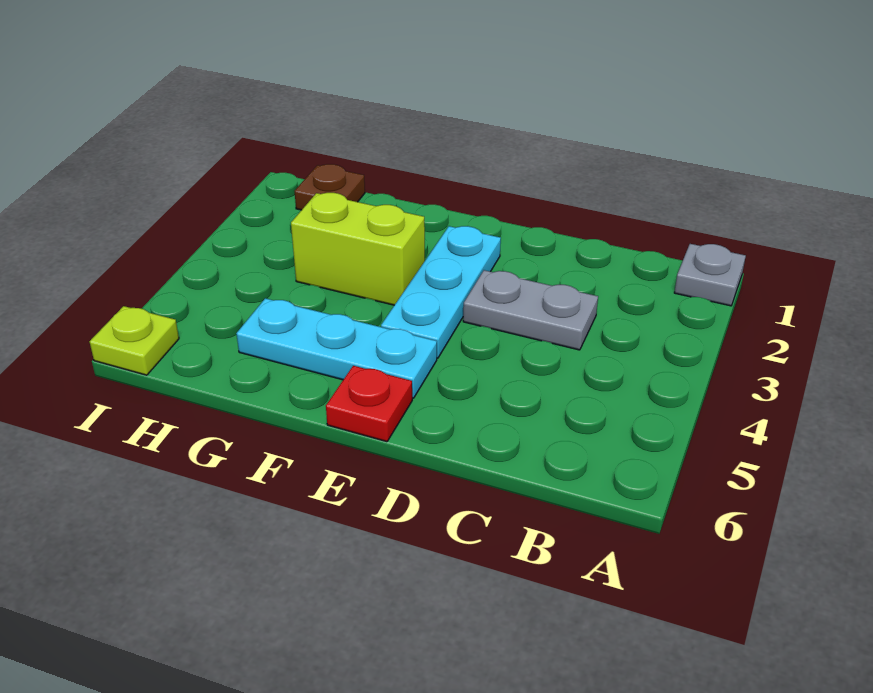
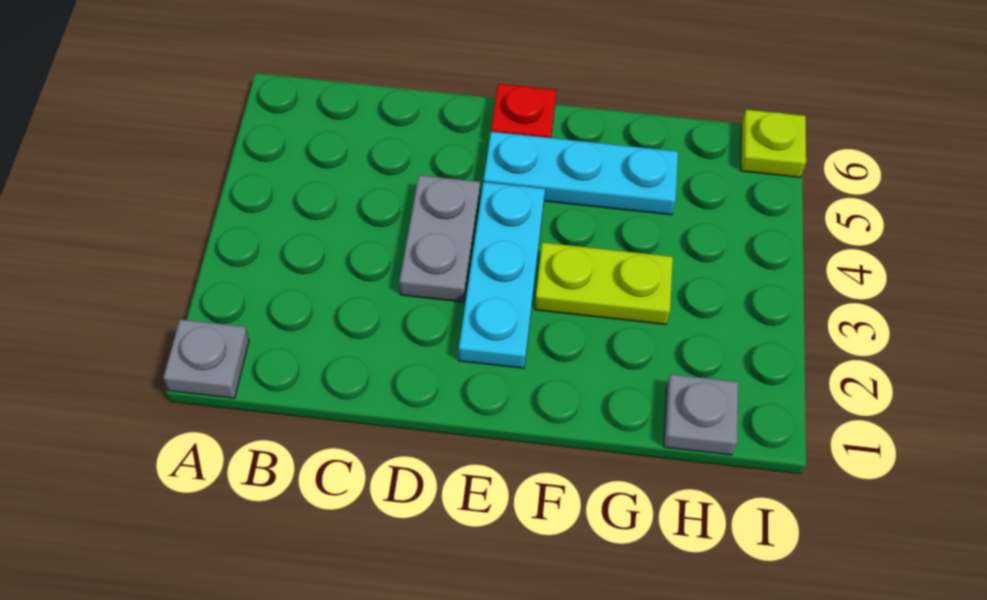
grey 1x2 plate [463,270,598,350] -> grey 1x2 plate turned to [399,175,480,302]
lime 1x2 brick [291,193,425,305] -> lime 1x2 plate [535,242,673,324]
brown 1x1 plate [295,164,365,210] -> grey 1x1 plate [664,374,738,455]

